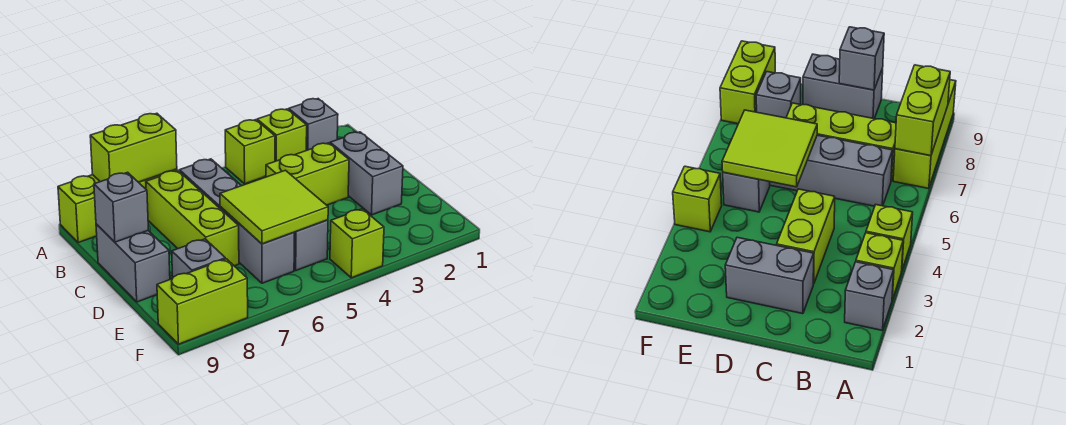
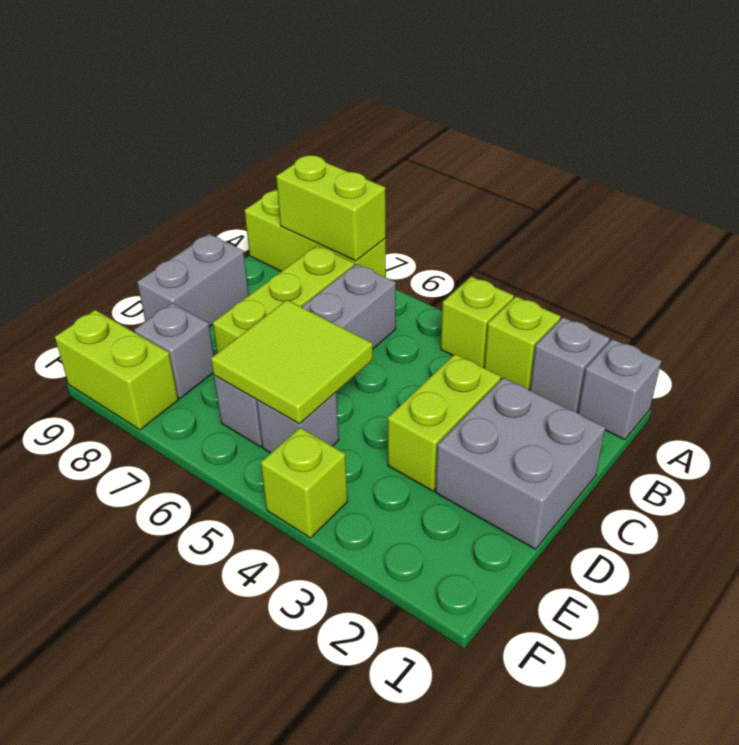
grey 1x2 brick [330,132,403,215] -> grey 2x2 brick [435,378,605,549]
lime 1x2 brick [266,143,349,205] -> lime 1x2 brick turned to [388,354,501,491]
grey 1x1 brick [94,172,148,242] -> grey 1x1 brick moved to [578,339,661,440]

